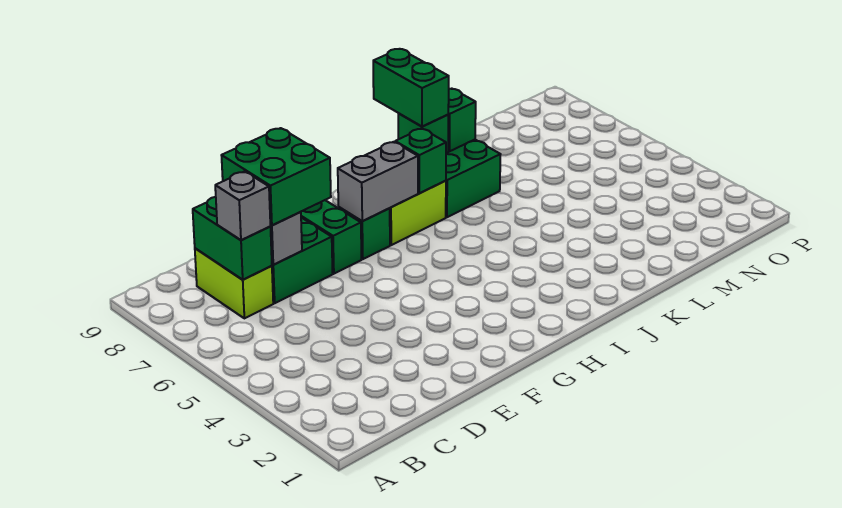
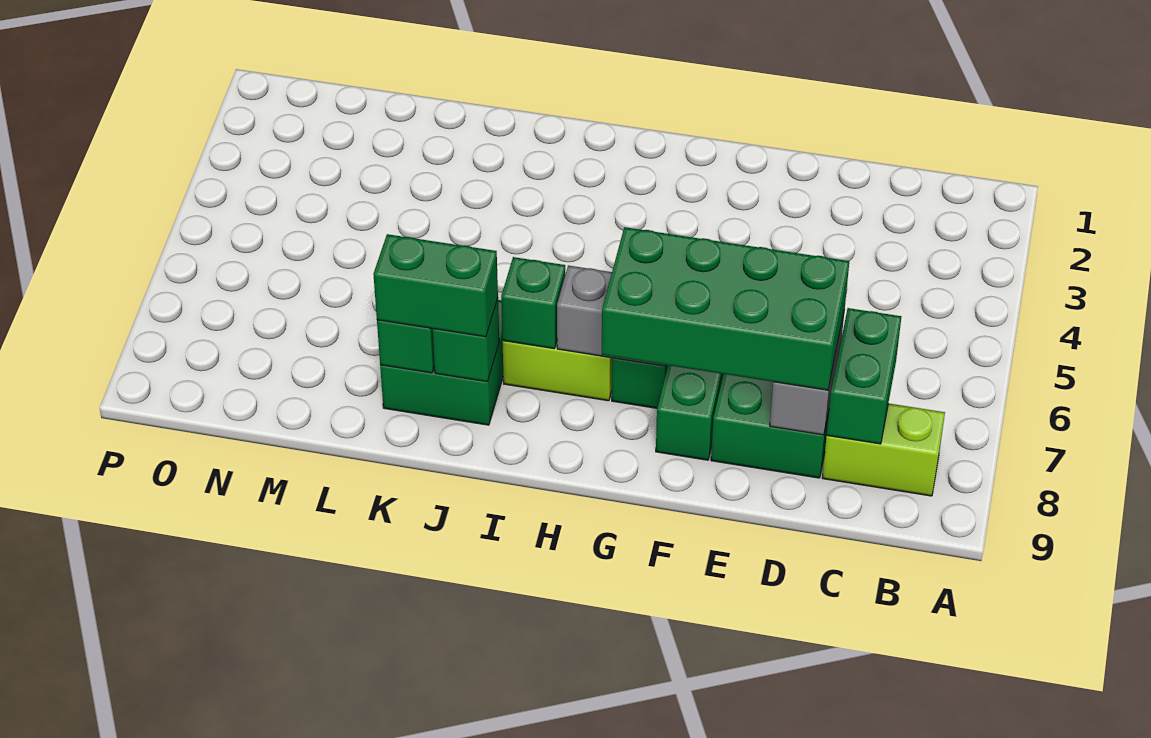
lime 1x2 brick [195,248,273,318] -> lime 1x2 brick turned to [822,403,945,496]
grey 1x1 brick [215,171,270,240] -> none
green 2x2 brick [221,128,331,225] -> green 2x4 brick [602,227,849,390]
green 1x2 brick [373,49,449,126] -> green 1x2 brick turned to [373,234,498,337]

